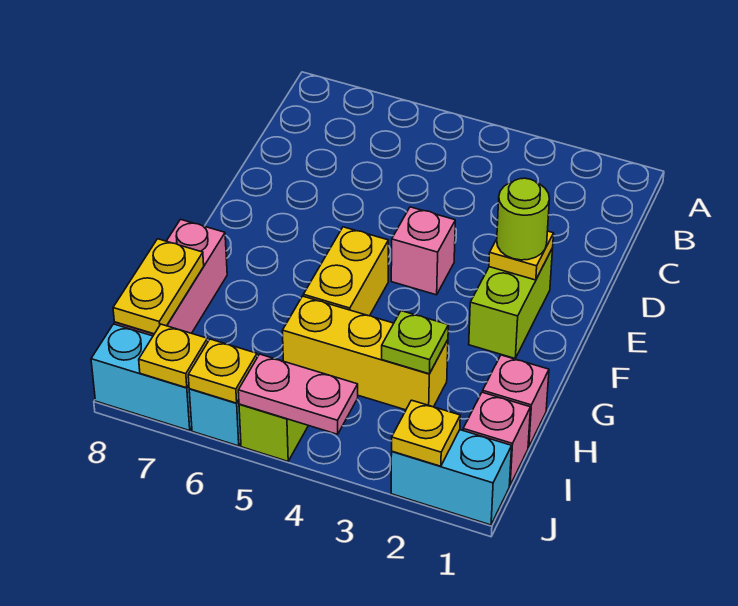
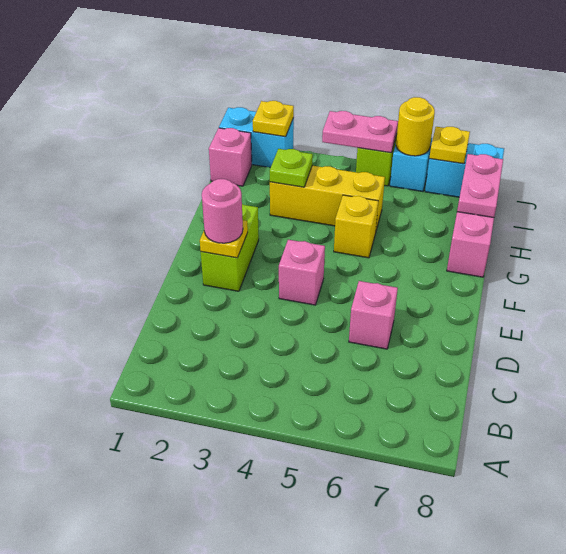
lime 1x1 round brick [497,178,549,260] -> pink 1x1 round brick [202,179,243,243]
yellow 1x2 brick [303,227,388,316] -> yellow 1x1 brick [334,195,378,258]
pink 1x1 brick [483,355,549,447] -> pink 1x1 brick moved to [349,281,398,349]
yellow 1x2 plate [113,239,204,334] -> pink 1x2 plate [457,154,503,218]
yellow 1x1 plate [188,339,257,403] -> yellow 1x1 round brick [396,97,435,156]

